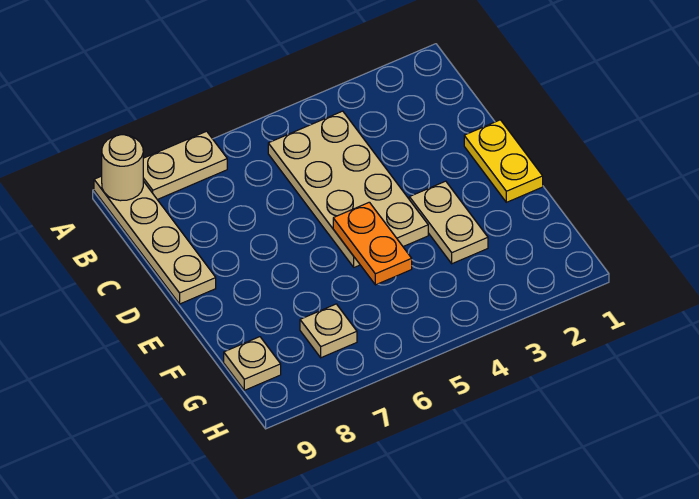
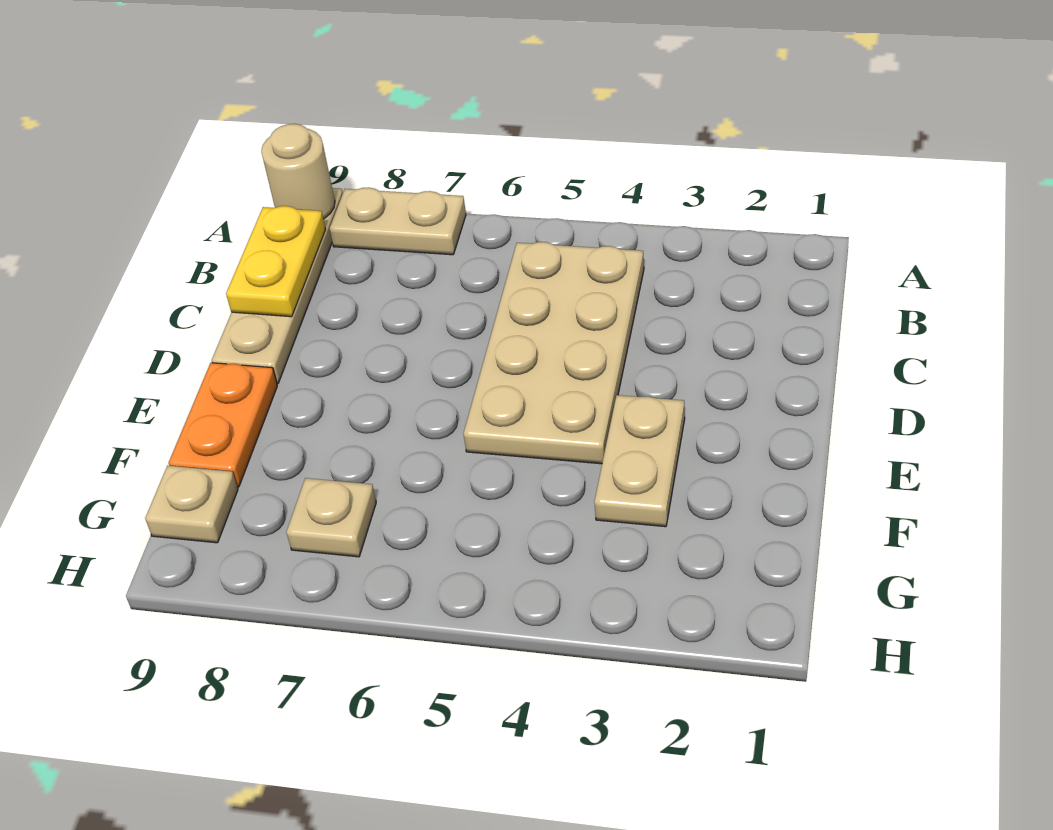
yellow 1x2 plate [464,120,543,202] -> yellow 1x2 plate moved to [226,206,325,317]
orange 1x2 plate [333,202,412,285] -> orange 1x2 plate moved to [169,363,277,487]

